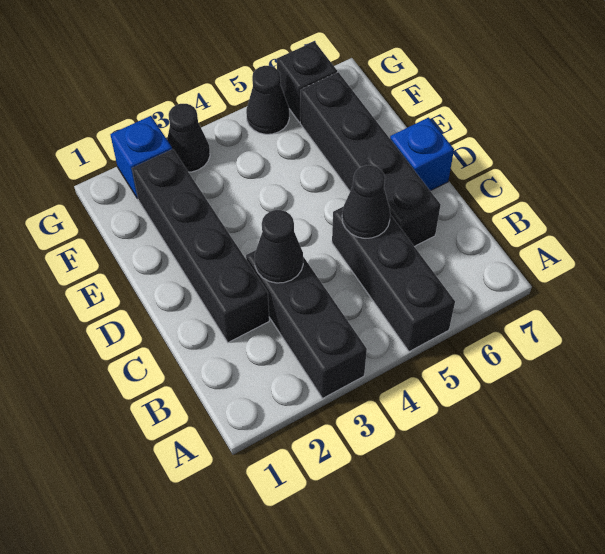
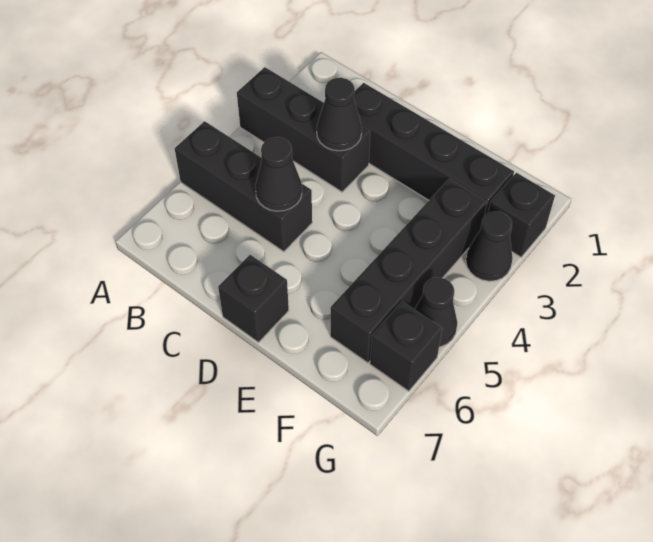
black 1x4 brick [300,72,441,247] -> black 1x4 brick turned to [330,179,487,363]
blue 1x1 brick [390,118,454,191] -> black 1x1 brick [218,255,289,342]
blue 1x1 brick [110,116,172,199] -> black 1x1 brick [488,173,555,257]

